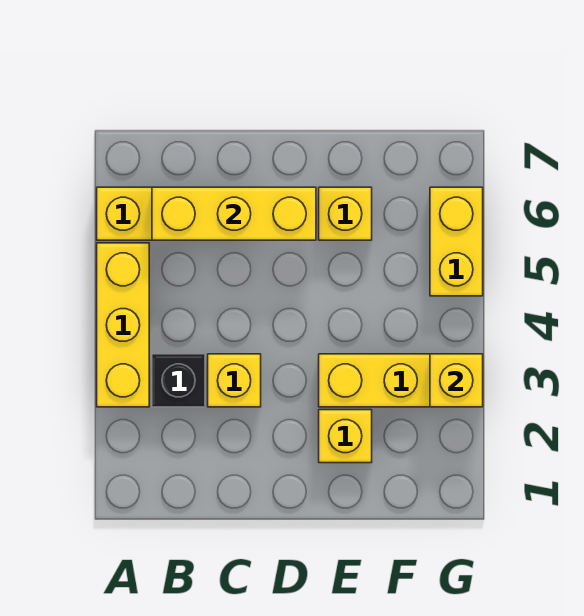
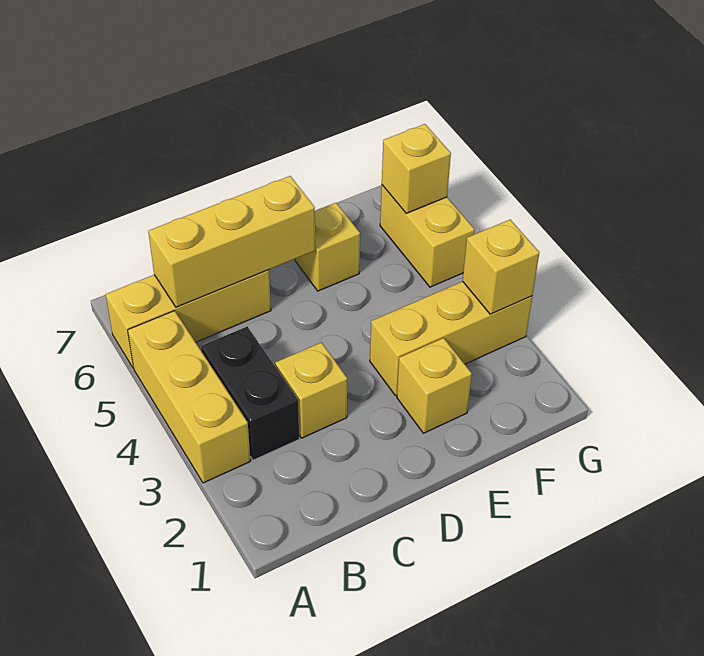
black 1x1 brick [152,354,205,407] -> black 1x2 brick [201,326,299,460]
none -> yellow 1x1 brick [382,124,451,213]

